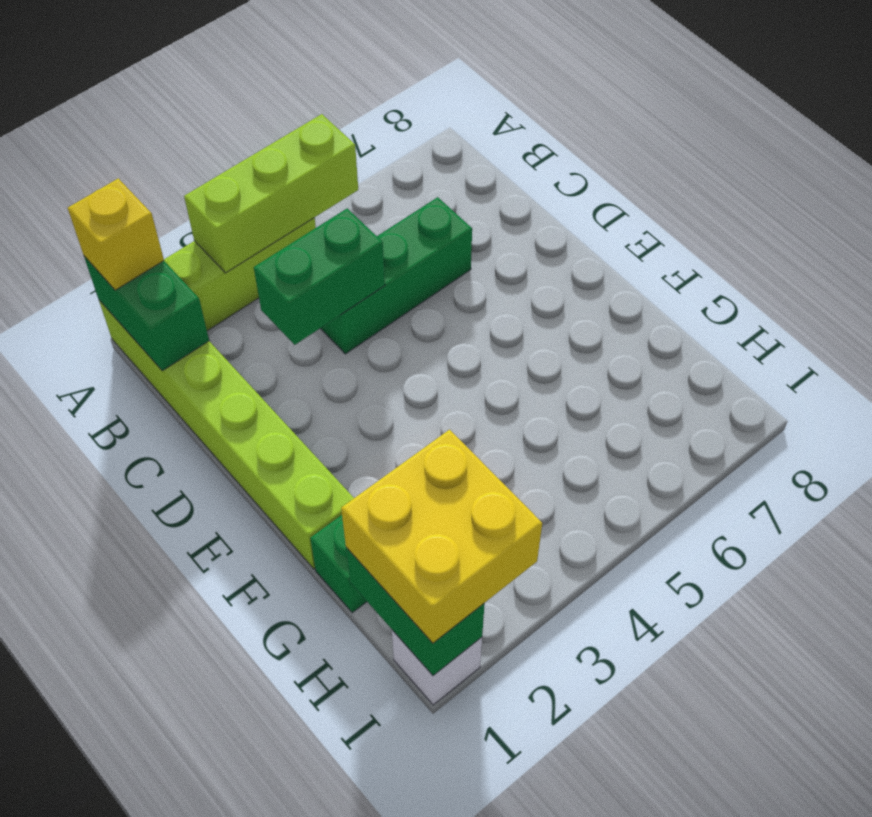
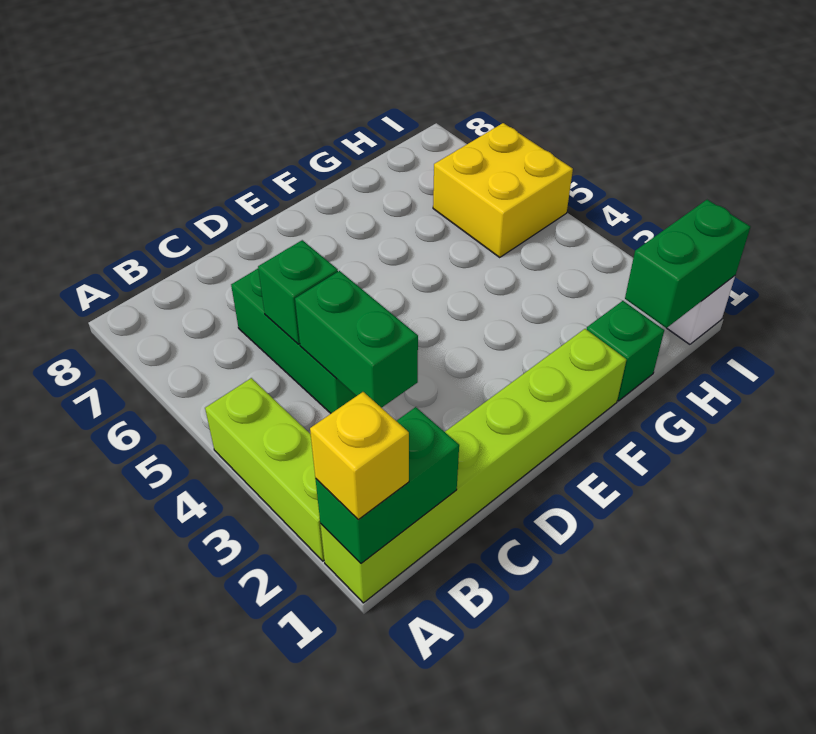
lime 1x3 brick [184,114,358,273] -> none
none -> green 1x1 brick [258,240,338,344]
yellow 2x2 brick [341,430,542,643] -> yellow 2x2 brick moved to [433,123,573,257]

